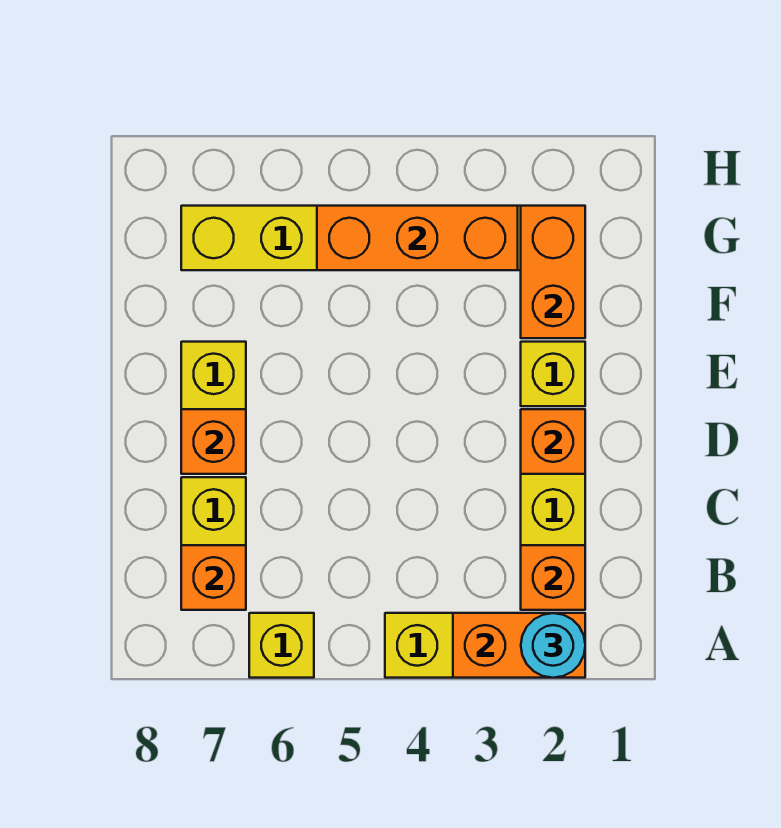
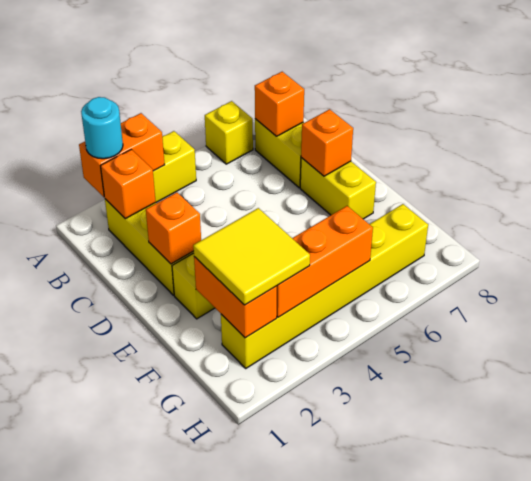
none -> yellow 2x2 tile [193,208,310,305]

